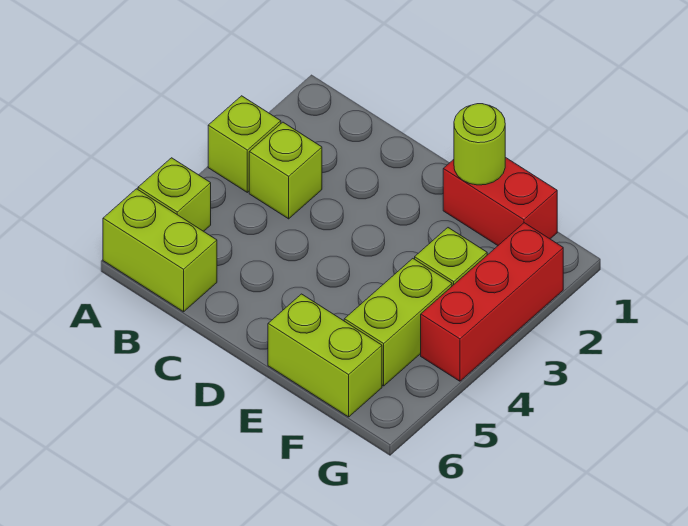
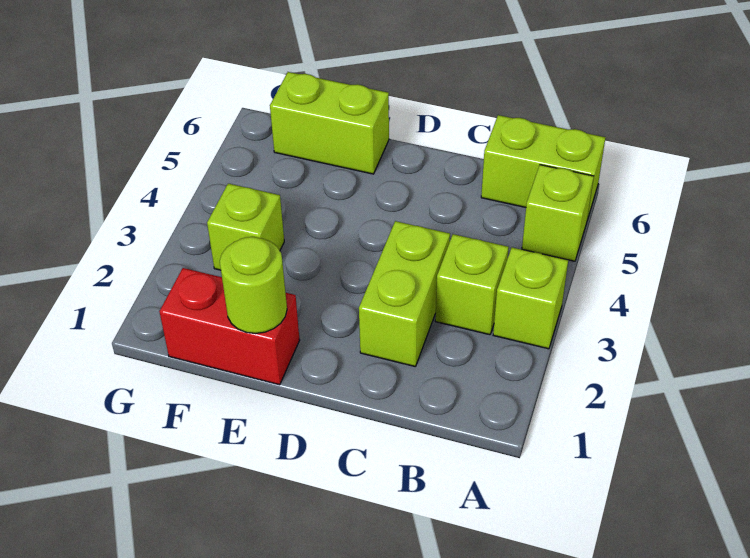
lime 1x2 brick [344,259,452,386] -> lime 1x2 brick moved to [359,221,450,367]
red 1x3 brick [421,223,563,381] -> none

